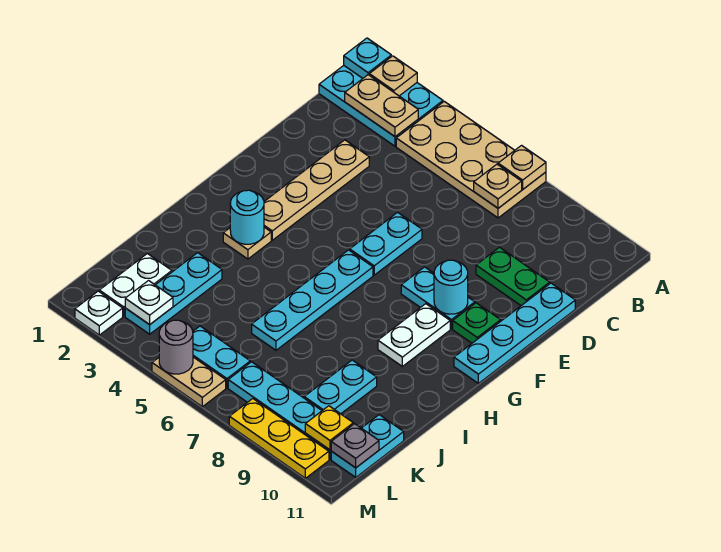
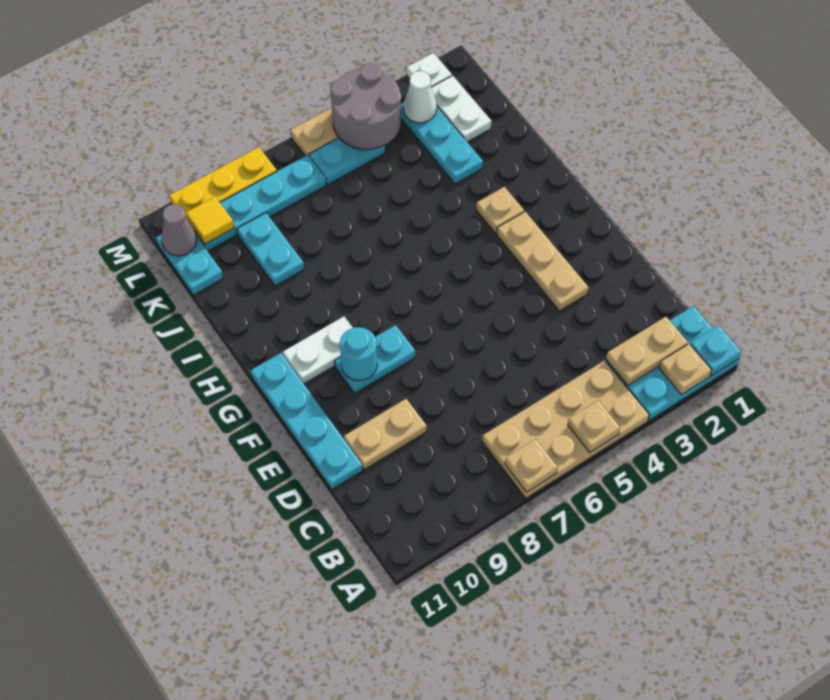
tan 1x1 plate [474,164,522,208] -> tan 1x1 plate moved to [568,400,620,453]
tan 1x4 plate [264,140,369,240] -> tan 1x3 plate [497,212,589,311]
green 1x2 plate [476,247,550,306] -> tan 1x2 plate [344,399,427,470]
cyan 1x2 plate [350,212,422,275] -> none
green 1x1 plate [453,303,501,343] -> none
cyan 1x4 plate [252,250,373,350] -> none
white 1x2 plate [378,304,450,366] -> white 1x2 plate turned to [283,317,353,384]
cyan 1x1 round brick [230,190,264,244] -> none
white 1x1 plate [125,281,173,325] -> white 1x1 cone [403,71,437,123]
yellow 1x1 plate [305,406,353,450] -> yellow 1x1 tile [186,197,234,244]
grey 1x1 plate [331,424,379,468] -> grey 1x1 cone [161,204,197,256]
grey 1x1 round brick [159,320,193,374] -> grey 2x2 round brick [330,63,401,149]

